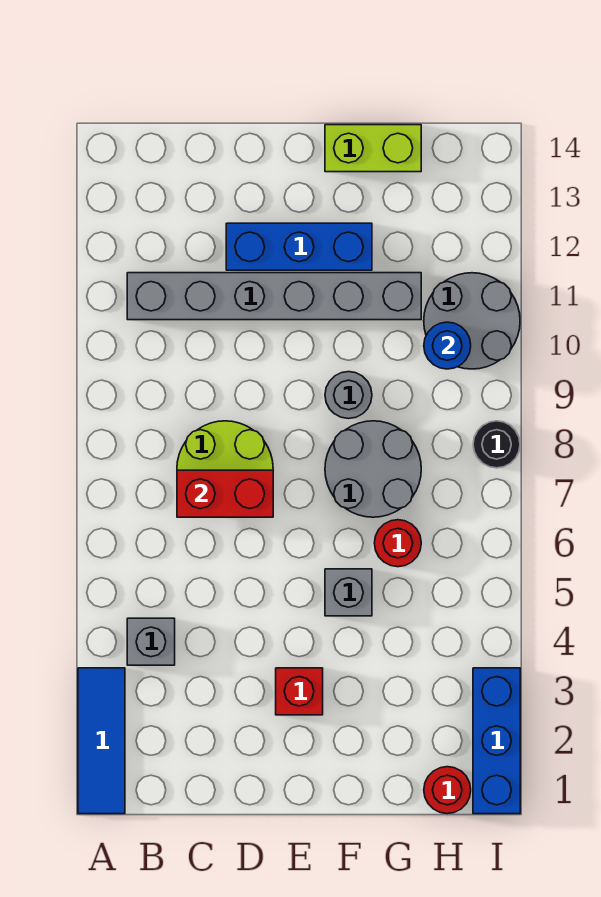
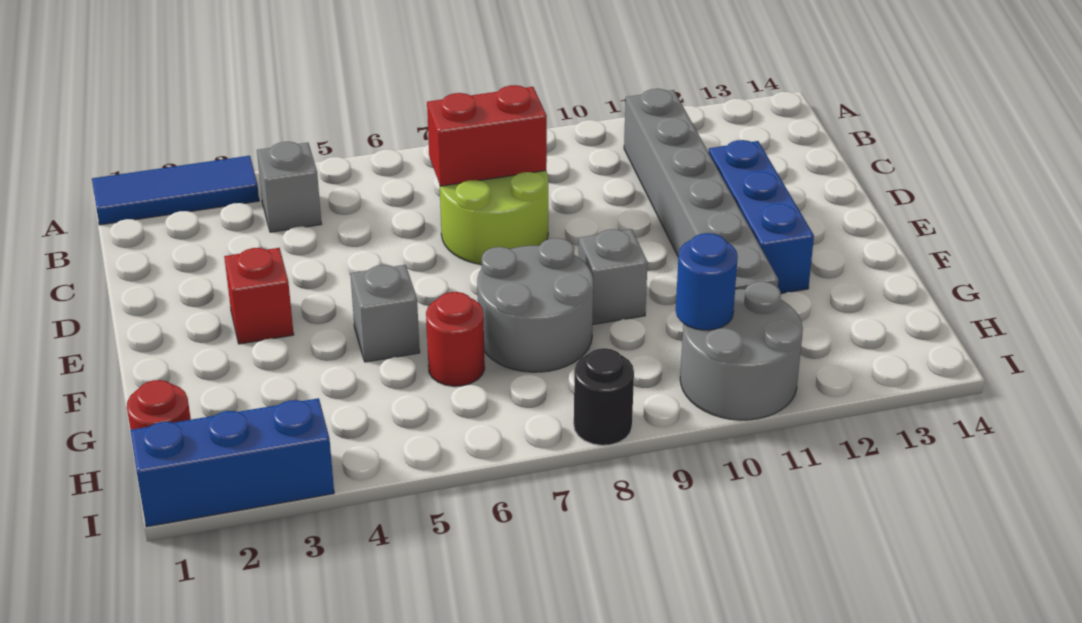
red 1x2 brick [177,470,273,517] -> red 1x2 brick turned to [427,85,547,186]
grey 1x1 round brick [325,372,372,419] -> grey 1x1 brick [579,229,648,324]
lime 1x2 brick [325,125,421,172] -> none

